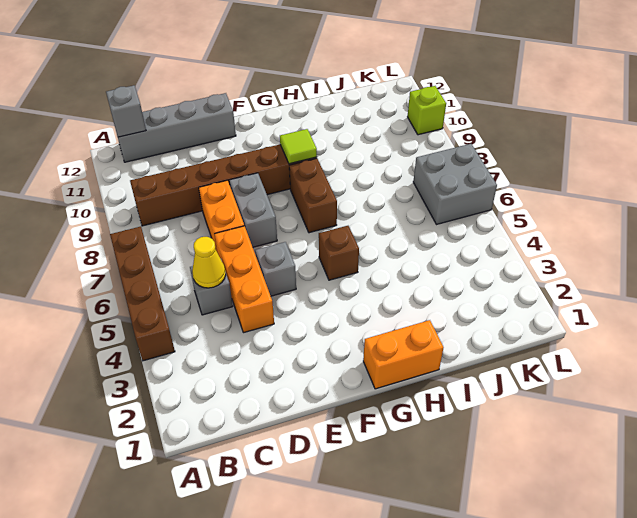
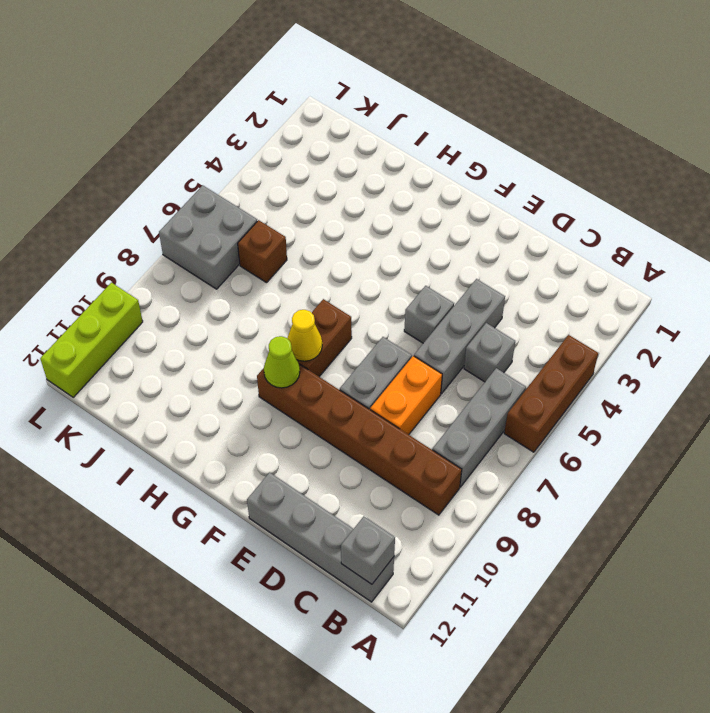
brown 1x4 brick [110,227,175,361] -> brown 1x3 brick [504,335,598,452]
none -> grey 1x3 brick [433,368,526,487]
yellow 1x1 cone [192,237,226,288] -> yellow 1x1 cone moved to [287,310,322,361]
orange 1x3 brick [214,226,274,333] -> grey 1x3 brick [414,279,505,394]
orange 1x2 brick [363,320,443,389] -> none
brown 1x1 brick [319,226,359,280] -> brown 1x1 brick moved to [238,220,287,283]
lime 1x1 tile [280,129,317,164] -> lime 1x1 cone [264,336,300,388]
lime 1x1 brick [408,86,446,135] -> lime 1x3 brick [40,283,143,397]

